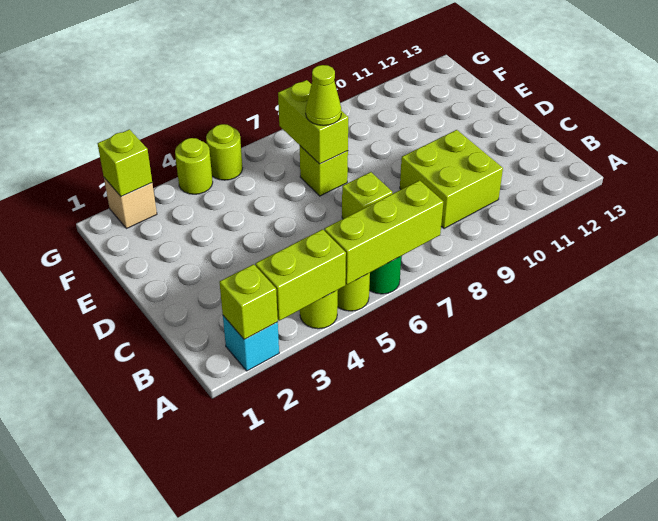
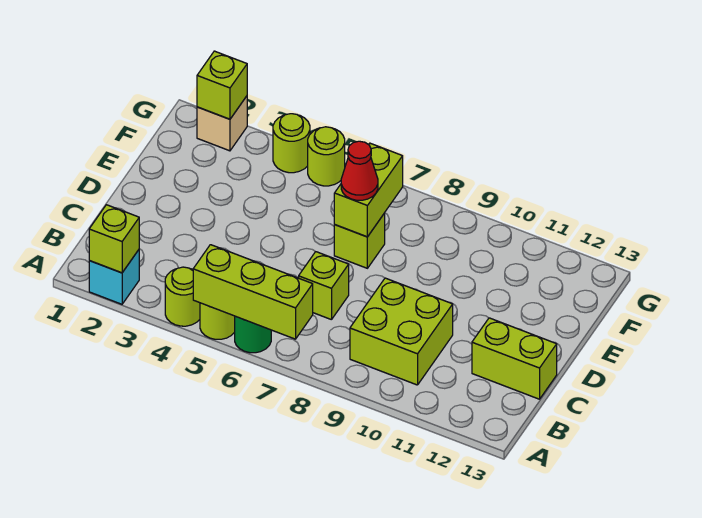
lime 1x2 brick [255,229,346,321] -> lime 1x2 brick moved to [472,318,557,399]
lime 1x1 cone [306,65,341,126] -> red 1x1 cone [341,141,378,200]

